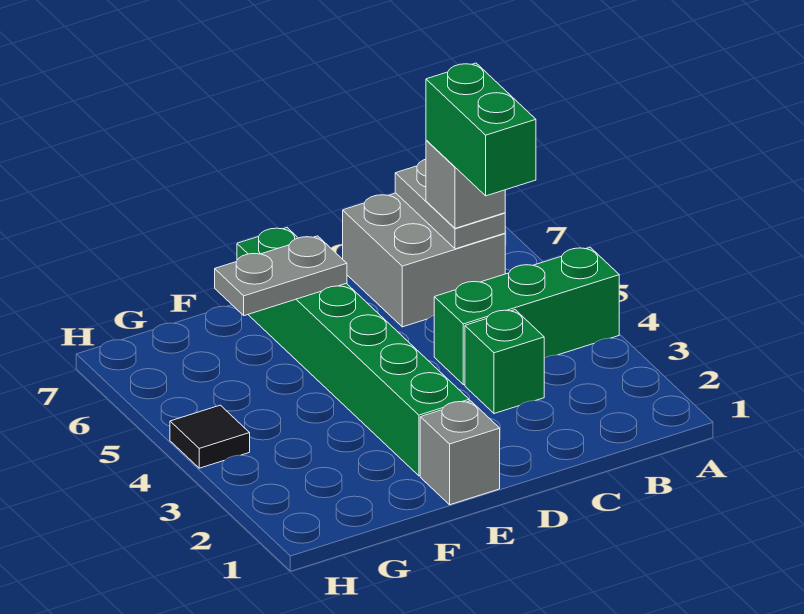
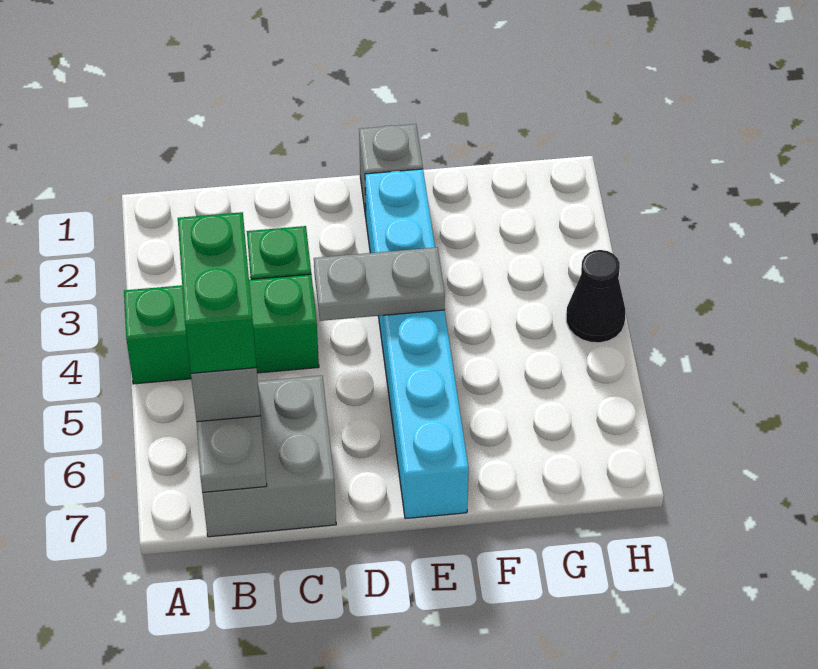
green 1x6 brick [237,228,469,476] -> cyan 1x6 brick [365,169,469,519]
grey 1x2 plate [215,236,347,316] -> grey 1x2 plate moved to [314,247,445,321]
black 1x1 tile [170,405,250,468] -> black 1x1 cone [566,250,625,343]

